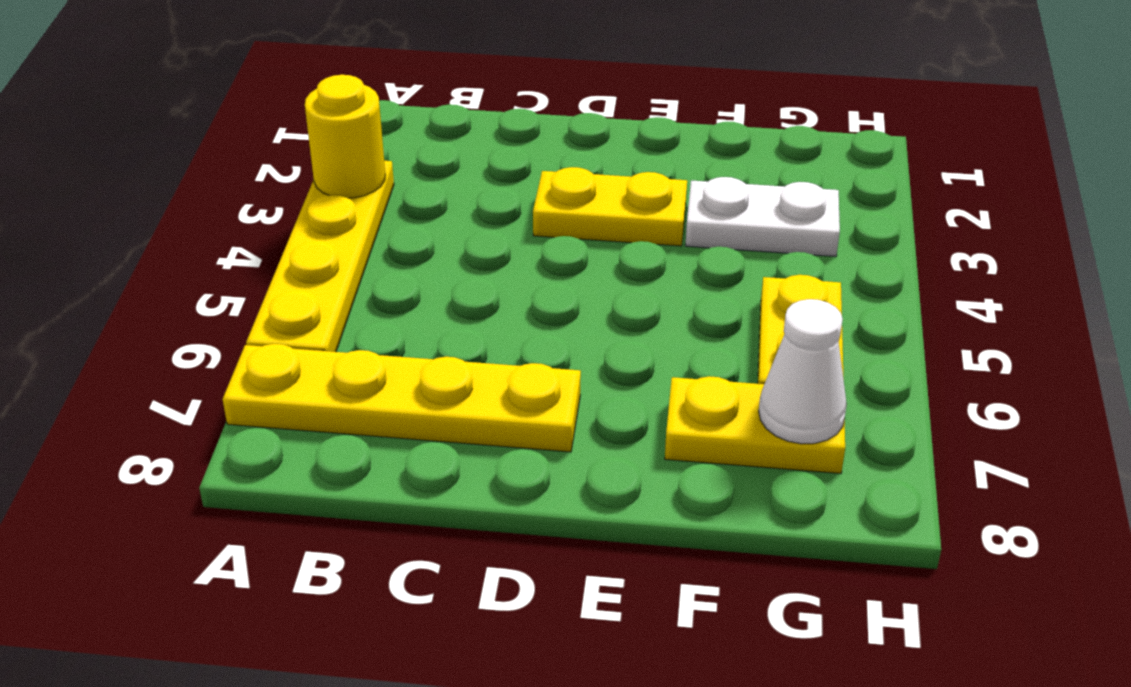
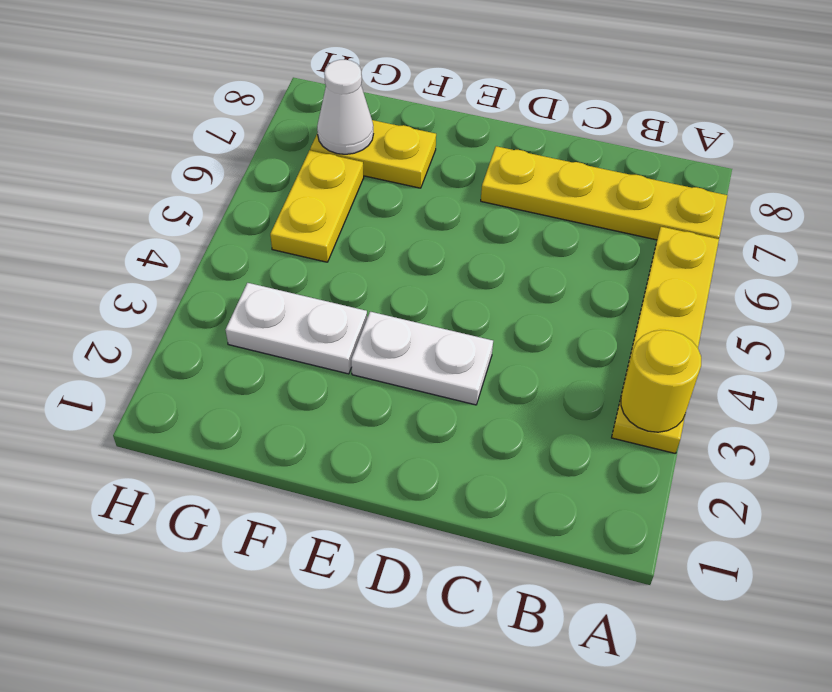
yellow 1x2 plate [533,167,687,246] -> white 1x2 plate [351,312,493,405]

